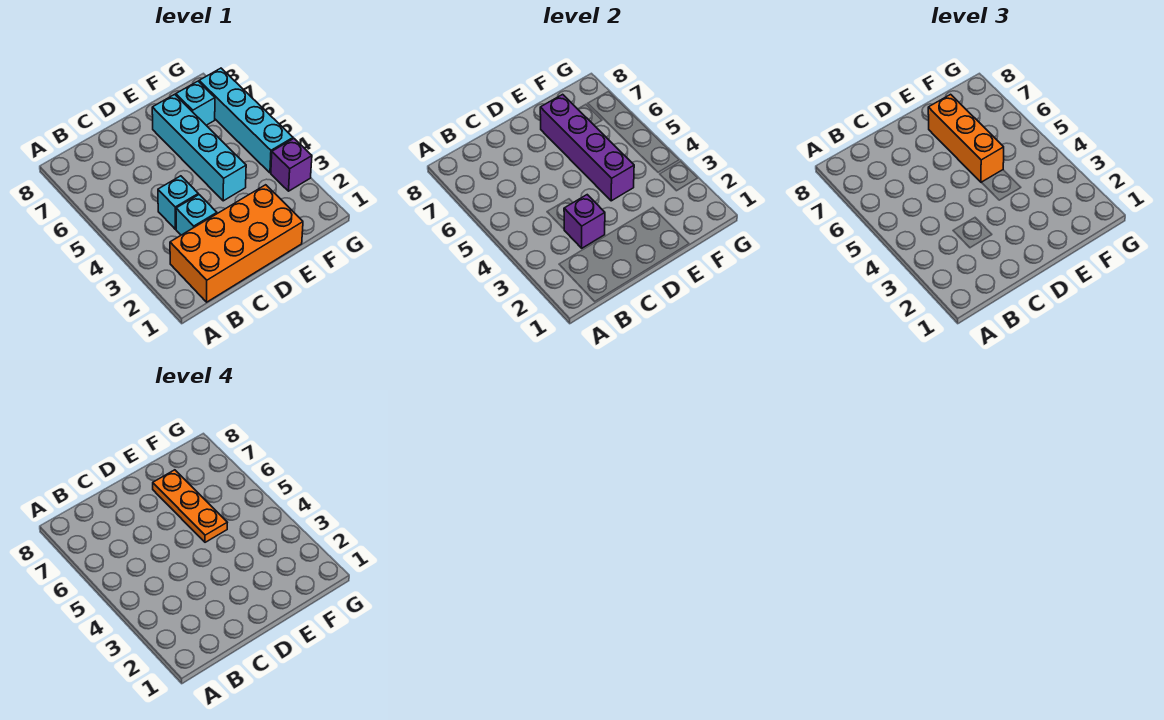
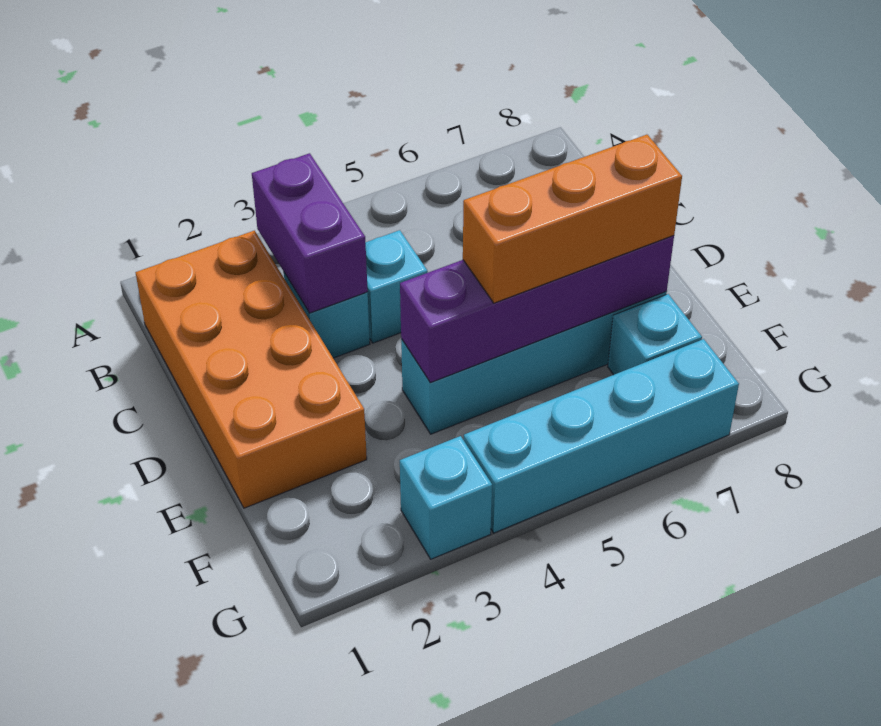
purple 1x1 brick [564,195,605,248] -> purple 1x2 brick [252,153,368,313]
orange 1x3 plate [153,470,227,542] -> none
purple 1x1 brick [271,139,312,191] -> cyan 1x1 brick [400,436,492,559]

